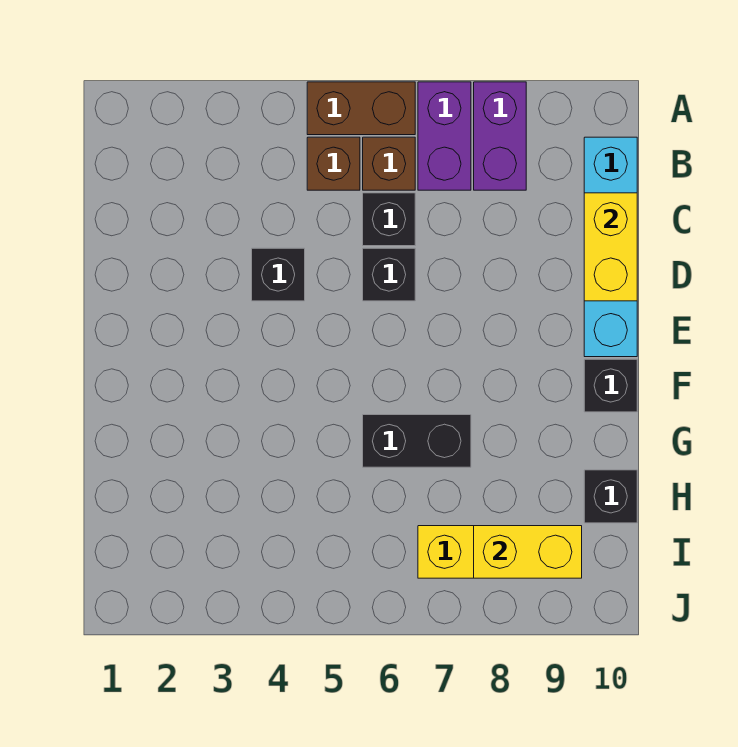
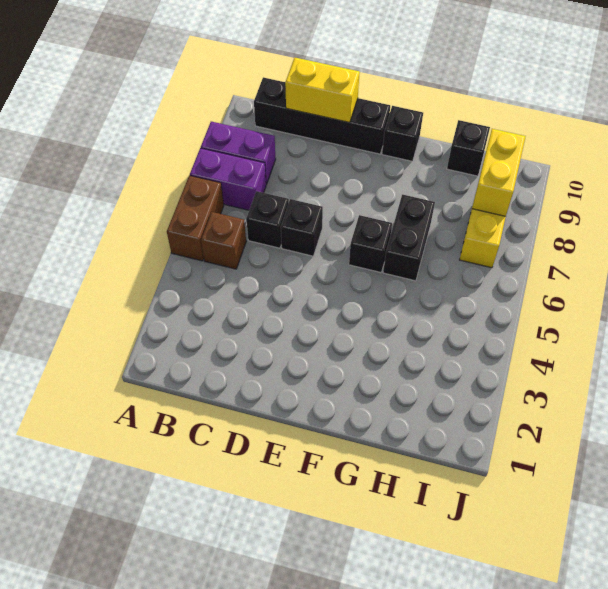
brown 1x1 brick [363,137,415,190] -> none
cyan 1x4 brick [584,137,637,357] -> black 1x4 brick [254,77,390,154]
black 1x1 brick [252,248,305,301] -> black 1x1 brick moved to [349,215,392,272]

